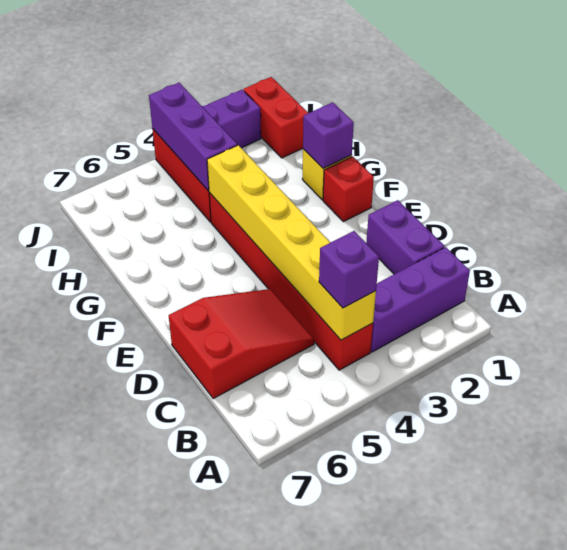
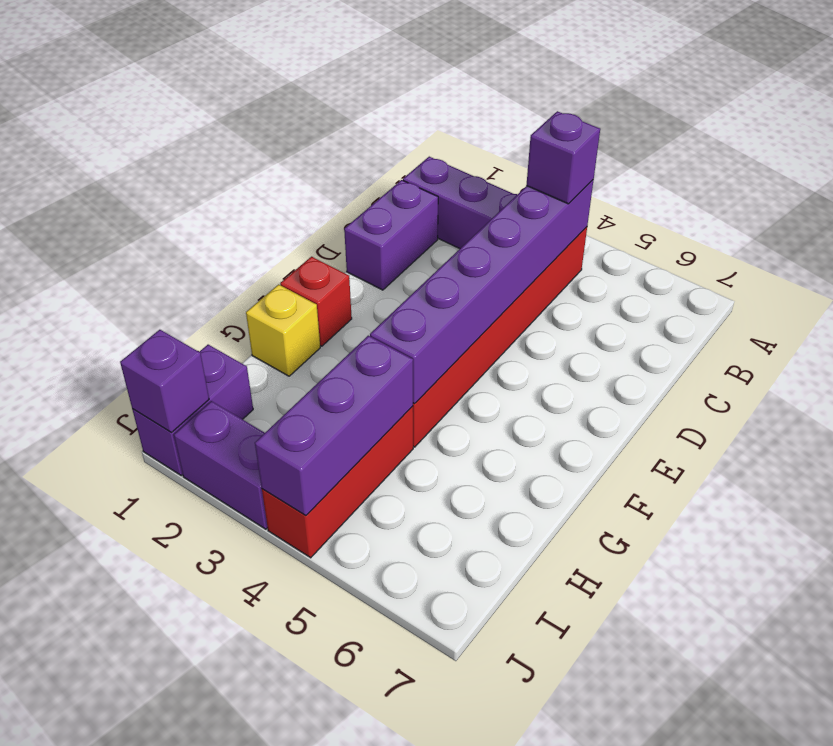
yellow 1x6 brick [207,145,376,340] -> purple 1x6 brick [370,180,593,404]
red 2x3 slope [169,289,314,399] -> none
purple 1x1 brick [303,102,354,169] -> purple 1x1 brick moved to [120,330,209,432]
red 1x2 brick [244,77,308,158] -> purple 1x2 brick [132,345,253,475]

